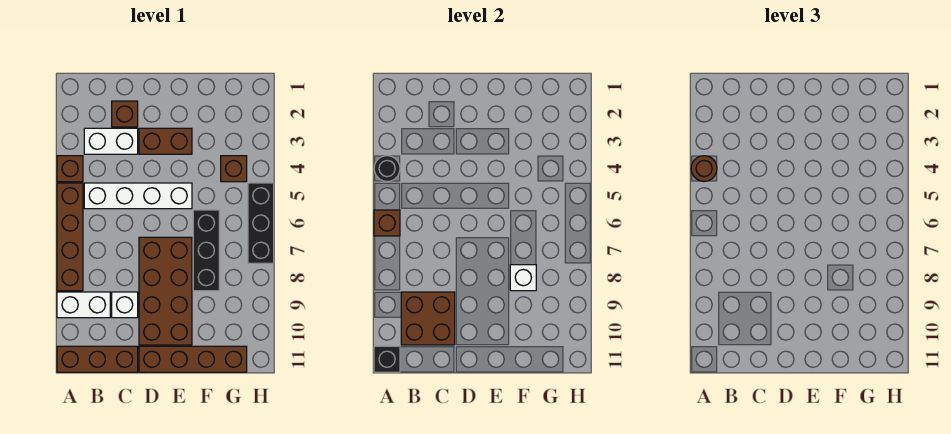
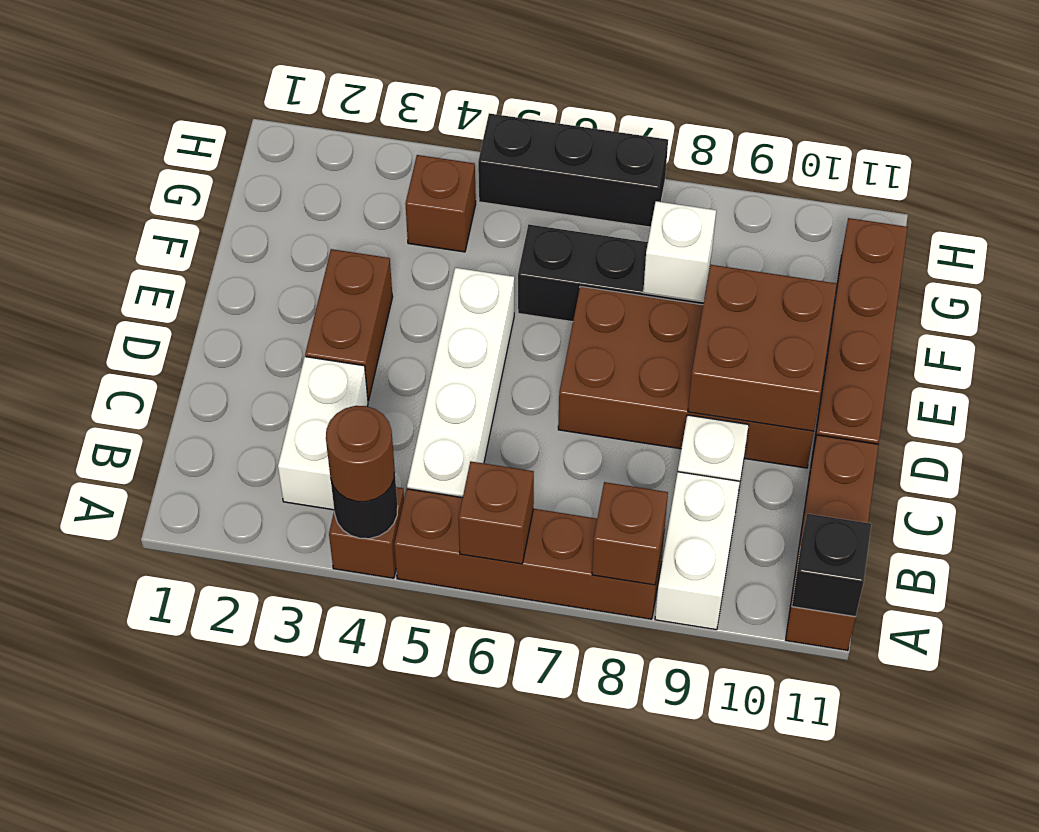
brown 2x2 brick [401,292,455,345] -> brown 2x2 brick moved to [688,265,837,431]
brown 1x1 brick [112,101,138,127] -> brown 1x1 brick moved to [592,482,668,585]

